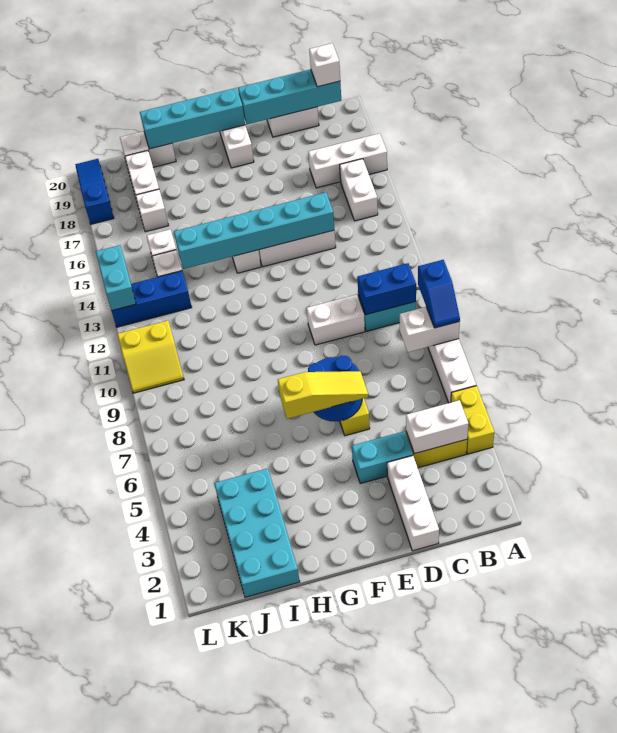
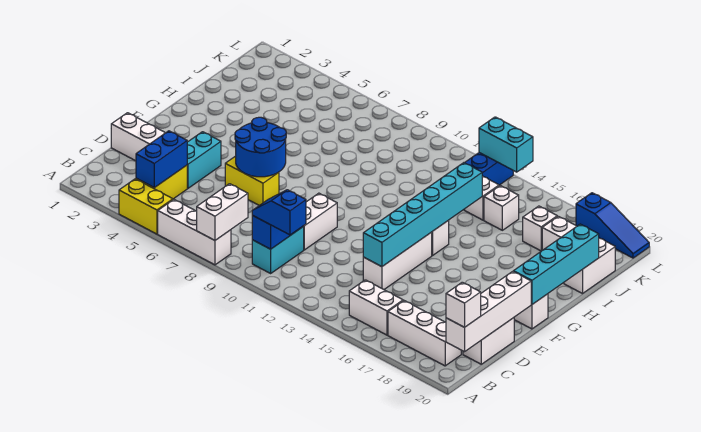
blue 1x2 slope [418,260,460,328] -> blue 1x2 slope moved to [252,190,306,235]
white 1x3 brick [308,133,387,188] -> white 1x3 brick turned to [388,301,461,366]
white 1x2 brick [406,400,468,454] -> blue 1x2 brick [136,131,187,188]
cyan 1x4 brick [238,69,341,124] -> white 1x4 brick [446,271,531,352]
yellow 1x3 slope [278,371,368,419] -> none
cyan 2x4 brick [214,468,300,597] -> none
yellow 2x2 slope [117,321,184,393] -> none

